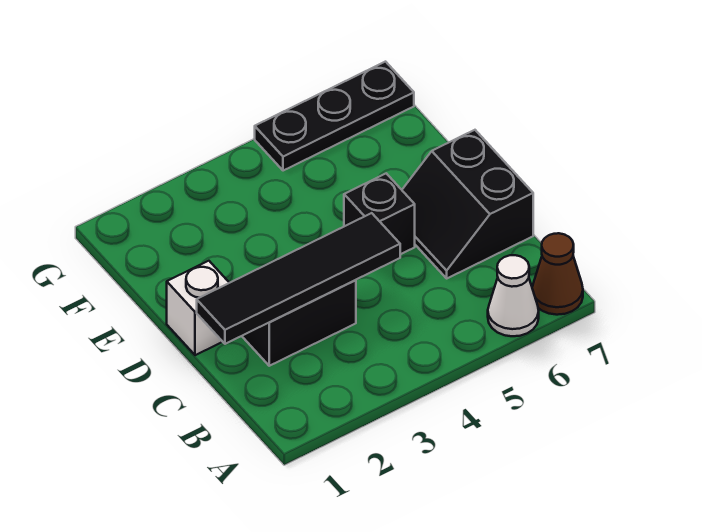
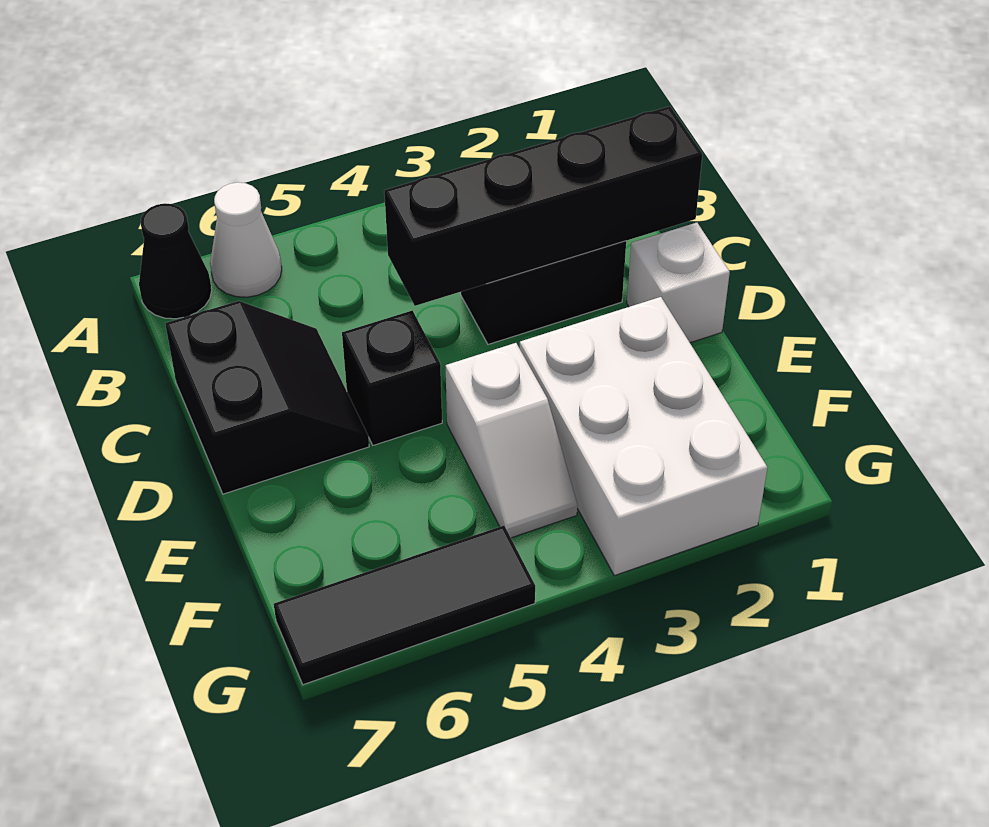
brown 1x1 cone [532,233,583,315] -> black 1x1 cone [139,203,212,319]
black 1x4 tile [197,213,400,344] -> black 1x4 brick [384,106,702,306]
none -> white 2x3 brick [520,297,767,576]
none -> white 1x2 slope [446,343,578,538]
black 1x3 plate [255,62,414,171] -> black 1x3 tile [274,526,535,685]

